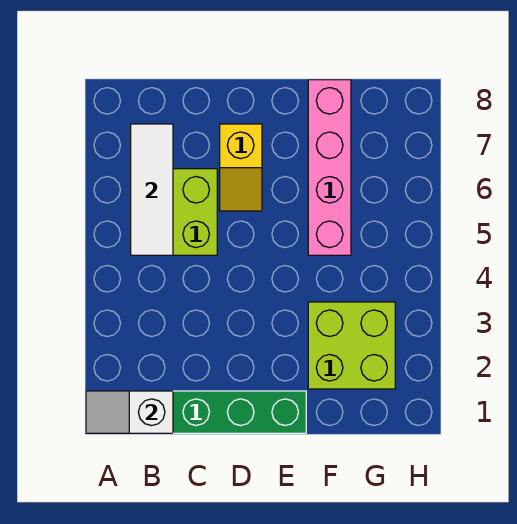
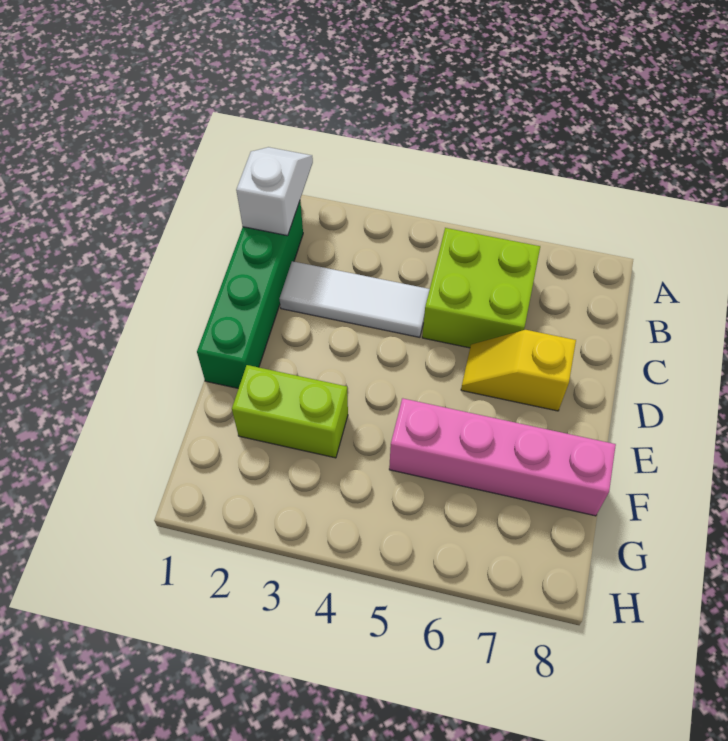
white 1x3 tile [131,124,173,255] -> white 1x3 tile moved to [280,261,430,337]
lime 2x2 brick [308,302,395,389] -> lime 1x2 brick [232,365,348,458]

